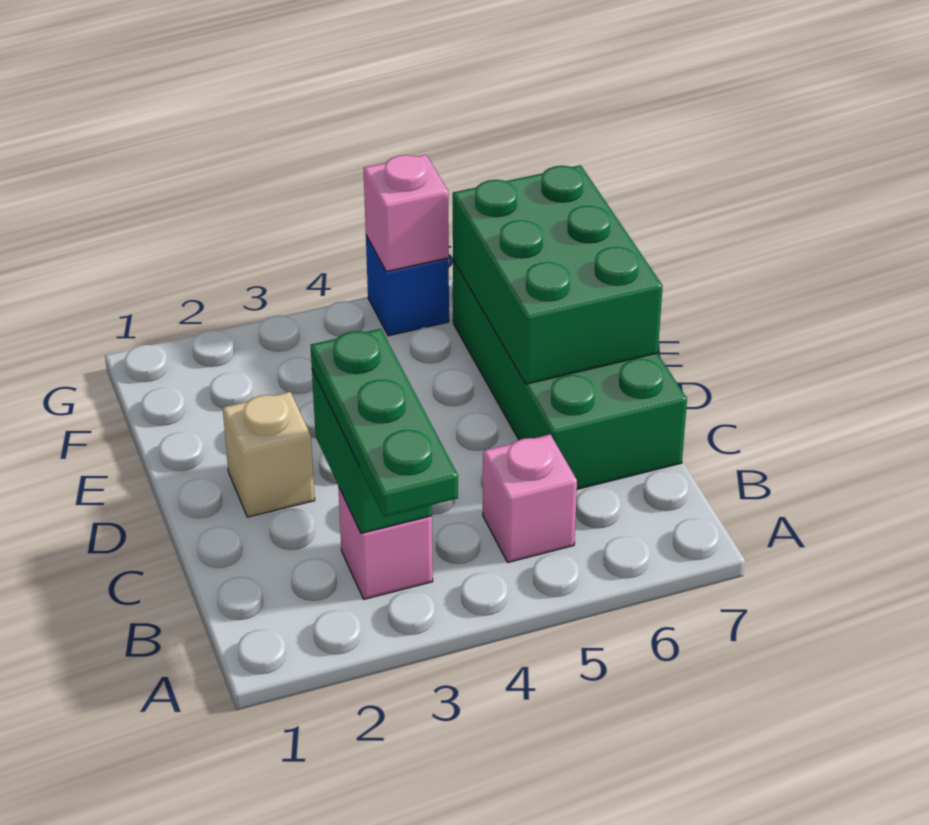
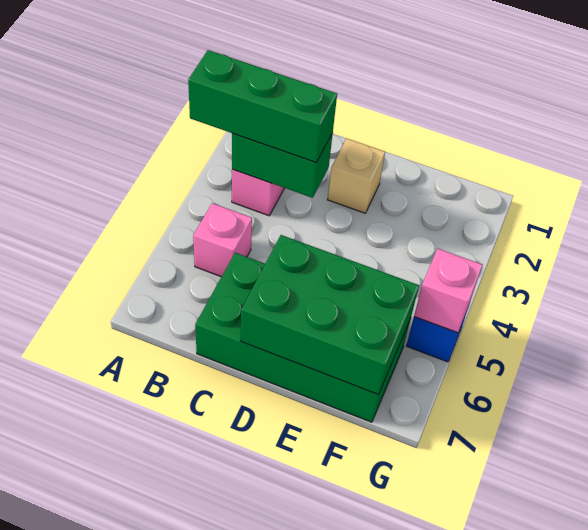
green 1x3 plate [310,329,458,517] -> green 1x3 brick [188,50,337,162]

